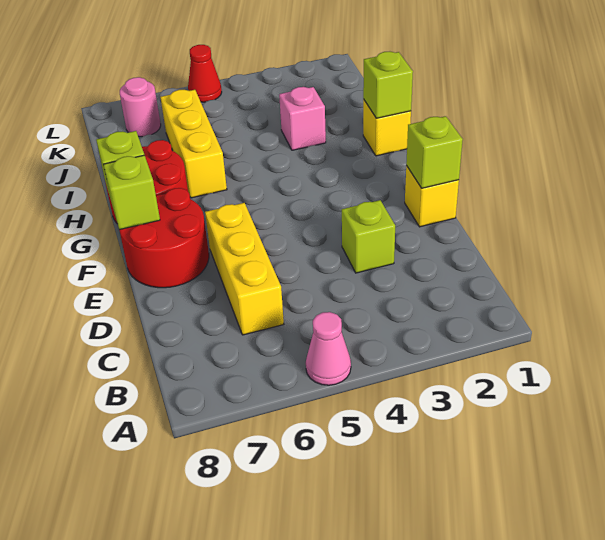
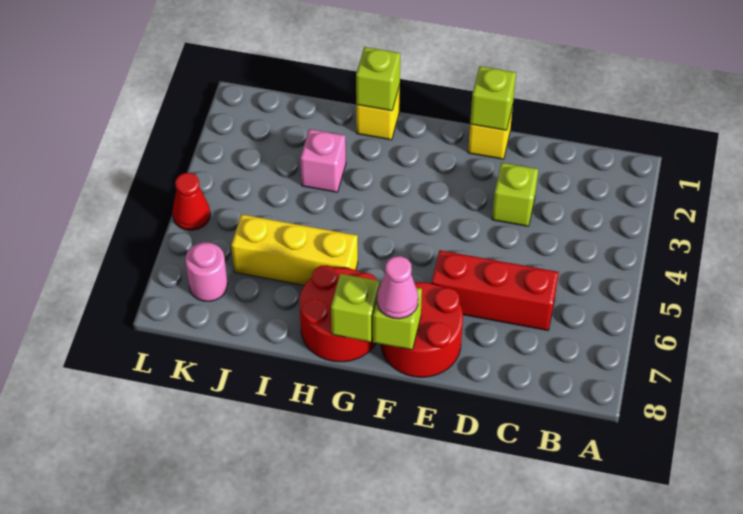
pink 1x1 cone [306,312,351,385] -> pink 1x1 cone moved to [377,256,418,319]
yellow 1x3 brick [205,203,284,335] -> red 1x3 brick [432,250,559,330]

